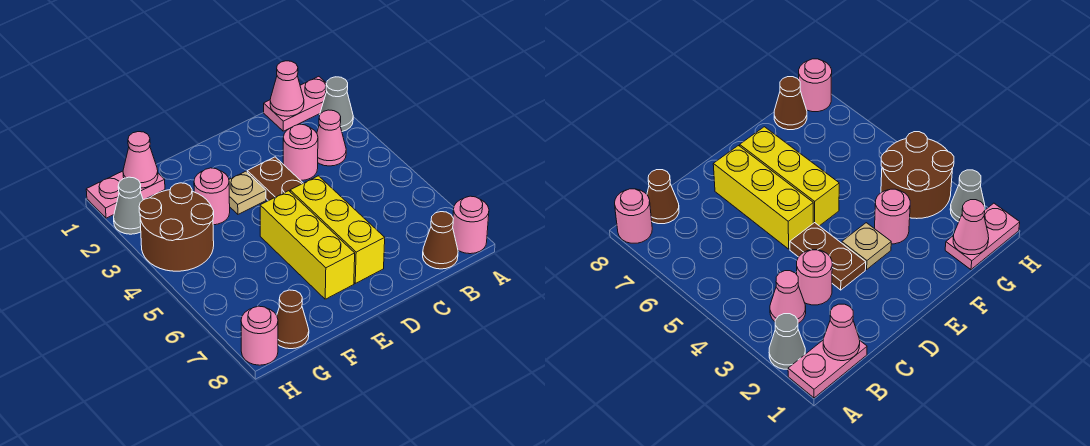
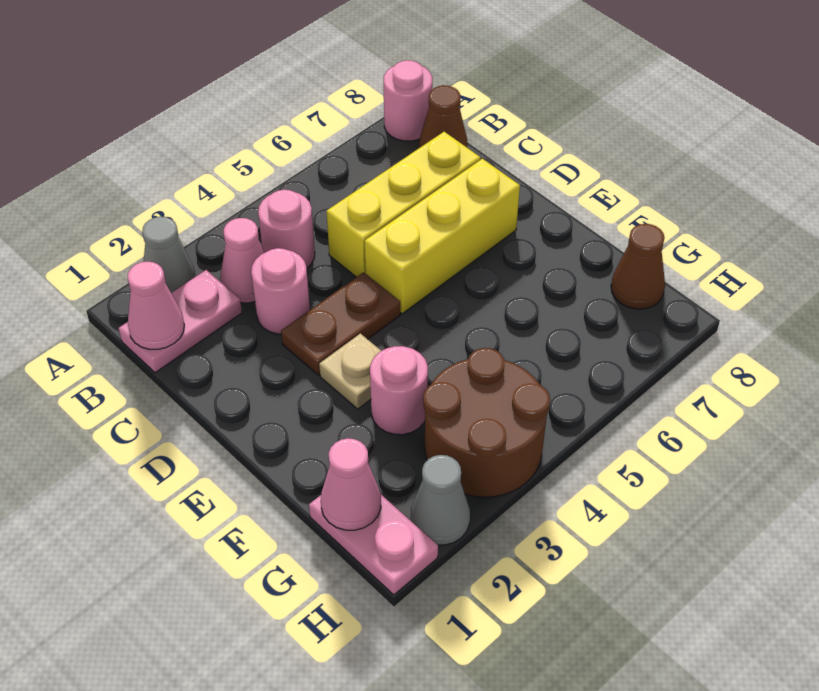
pink 1x2 plate [264,76,327,131] -> pink 1x2 plate turned to [119,270,242,373]
yellow 1x3 brick [260,191,355,299] -> yellow 1x3 brick moved to [326,132,481,277]
pink 1x1 round brick [241,306,278,365] -> pink 1x1 round brick moved to [258,190,315,268]

